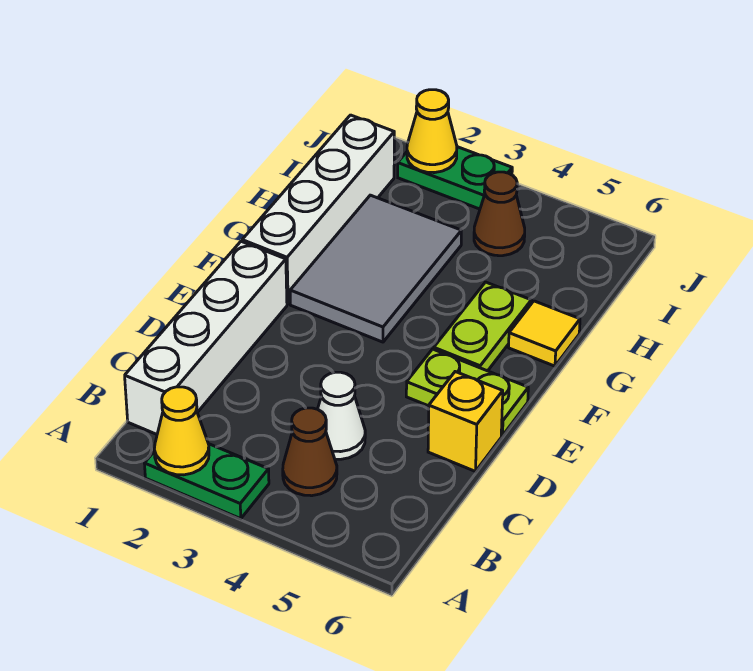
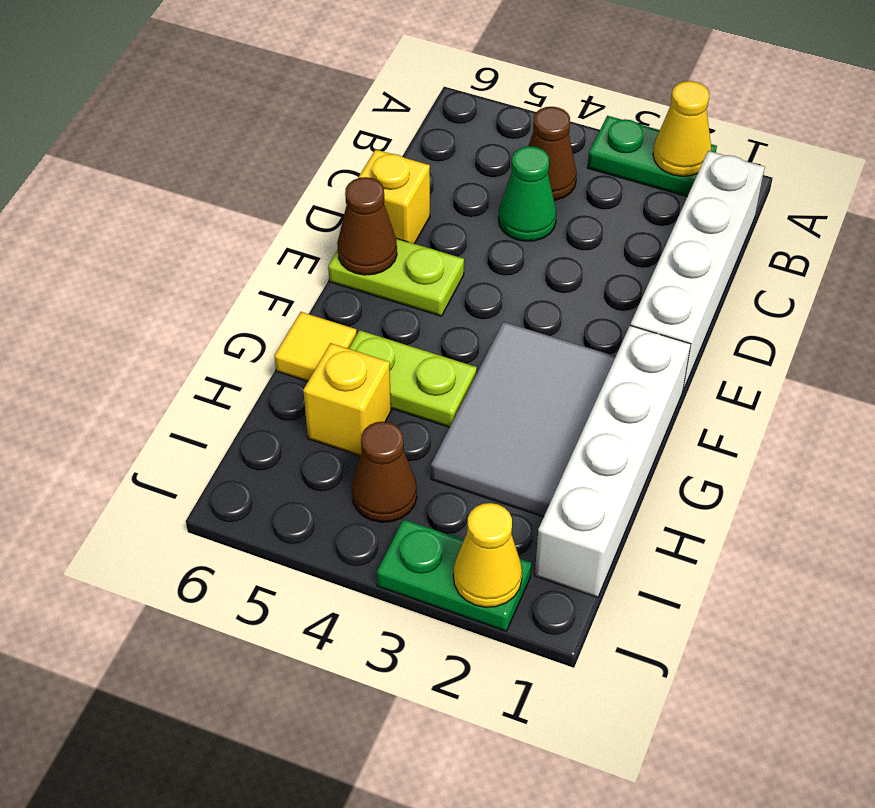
white 1x1 cone [318,372,365,459] -> green 1x1 cone [498,146,556,241]
none -> brown 1x1 cone [337,177,397,275]
lime 1x2 plate [434,282,531,371] -> lime 1x2 plate turned to [349,330,477,427]
none -> yellow 1x1 brick [303,343,391,456]

